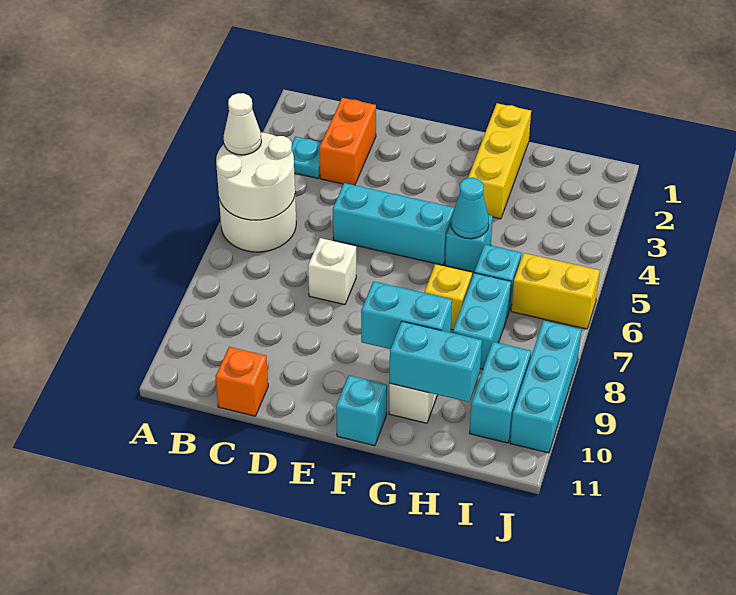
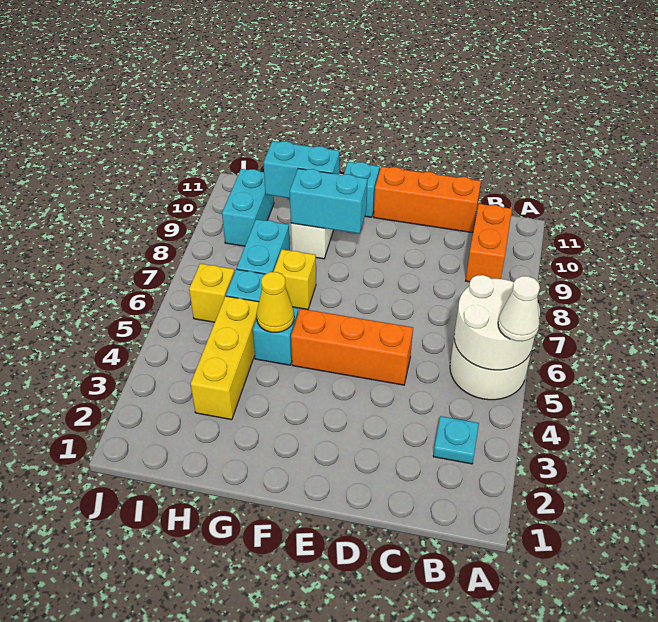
orange 1x2 brick [319,98,376,185] -> orange 1x2 brick moved to [466,204,512,282]
orange 1x1 brick [215,347,268,416] -> orange 1x3 brick [374,167,481,233]
cyan 1x3 brick [333,183,454,265] -> orange 1x3 brick [291,309,413,385]
white 1x1 brick [308,238,356,305] -> none
yellow 1x3 brick [468,103,531,219] -> yellow 1x3 brick moved to [191,296,259,420]
cyan 1x1 cone [451,178,489,239] -> yellow 1x1 cone [256,272,294,332]
yellow 1x2 brick [511,253,600,329] -> yellow 1x1 brick [189,264,235,322]
cyan 1x3 brick [510,321,581,453] -> none

